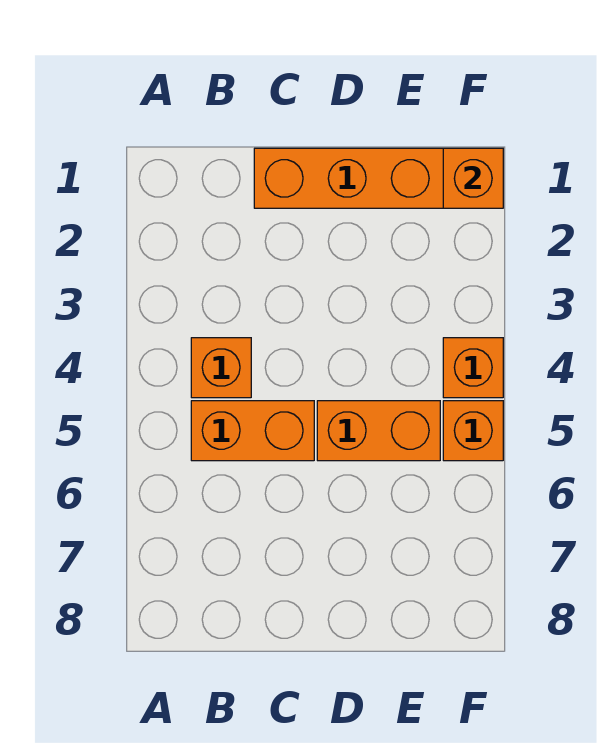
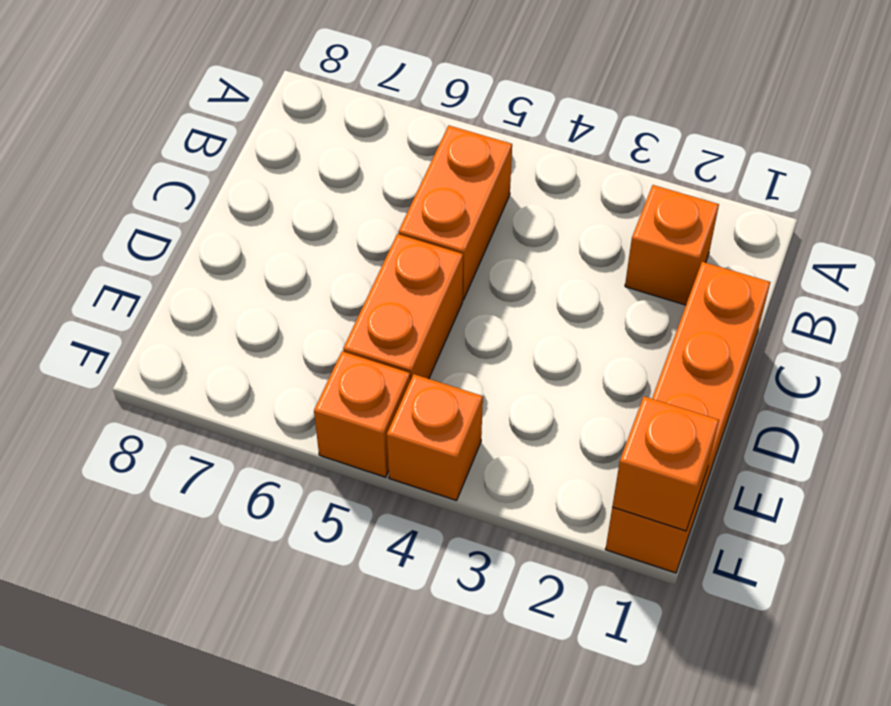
orange 1x1 brick [191,338,251,398] -> orange 1x1 brick moved to [625,185,719,305]

